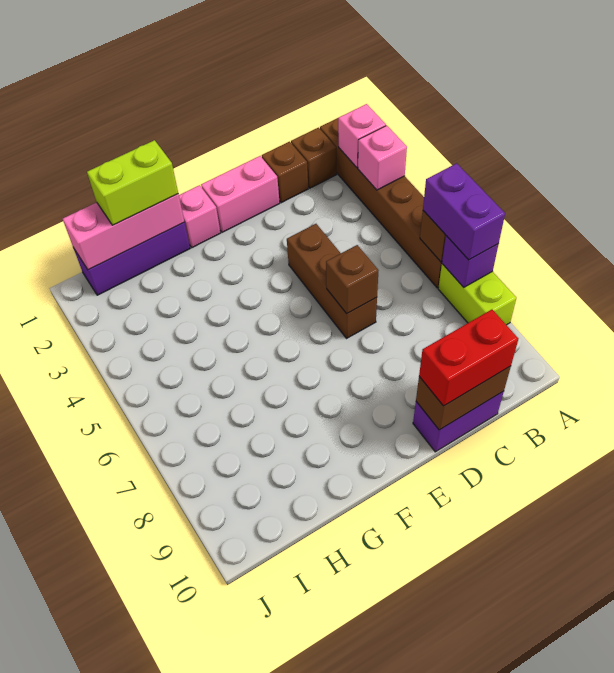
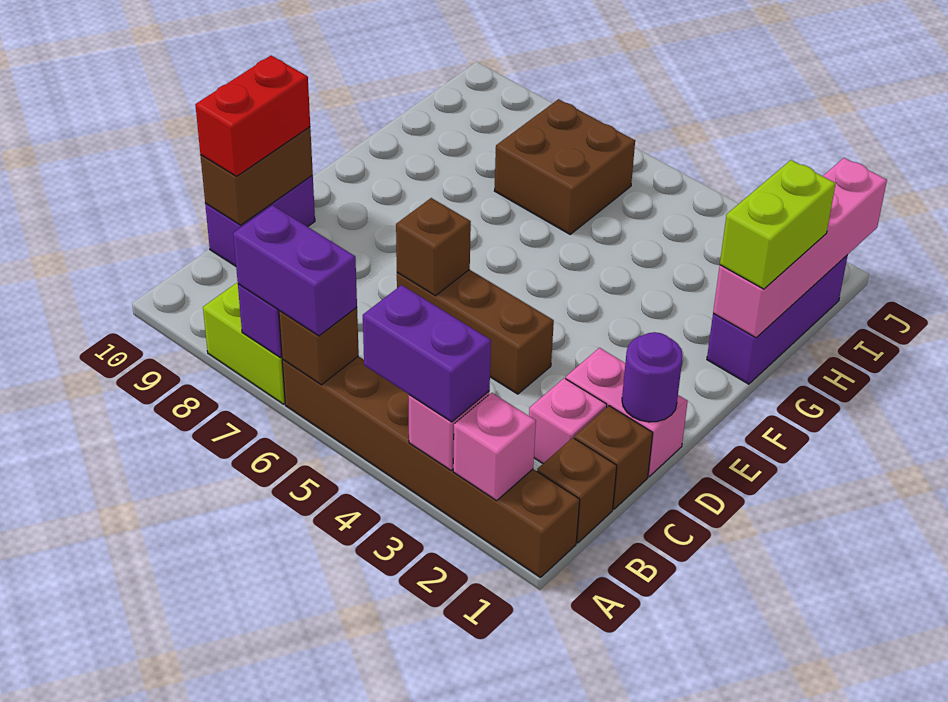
none -> purple 1x2 brick [363,285,491,422]
pink 1x2 brick [201,156,280,232] -> pink 1x2 brick turned to [566,348,688,476]
none -> purple 1x1 round brick [622,332,683,422]
pink 1x1 brick [179,185,220,248] -> pink 1x1 brick moved to [529,378,607,463]
pink 1x3 brick [63,194,184,270] -> pink 1x4 brick [713,158,887,338]
none -> brown 2x2 brick [494,99,635,234]

